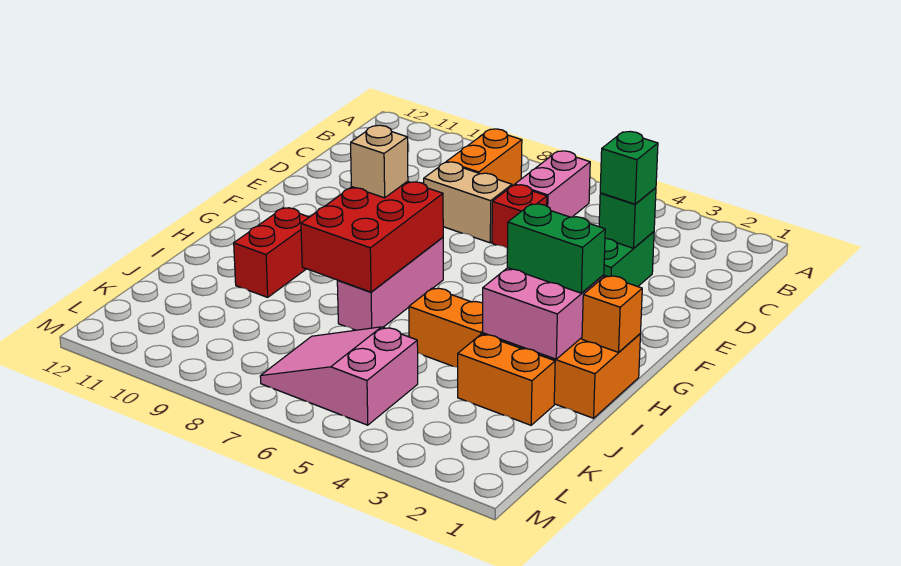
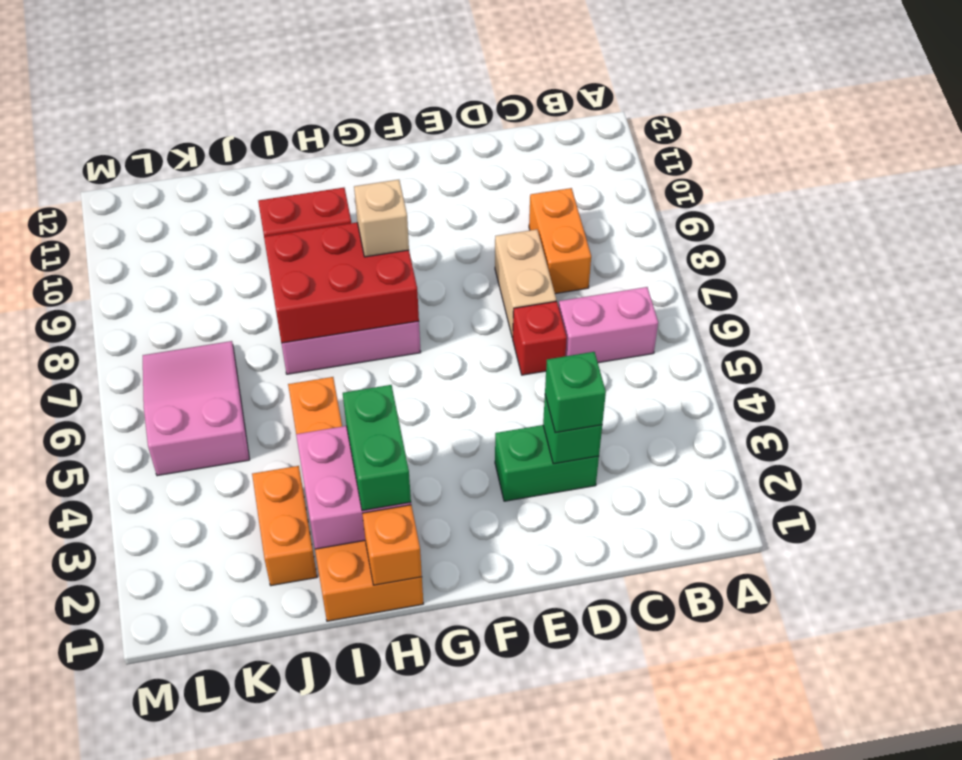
orange 1x2 brick [447,129,522,186] -> orange 1x2 brick turned to [529,188,591,294]

